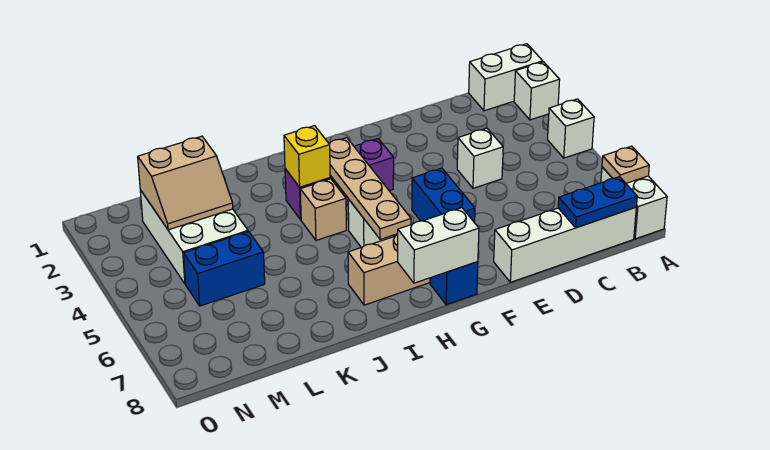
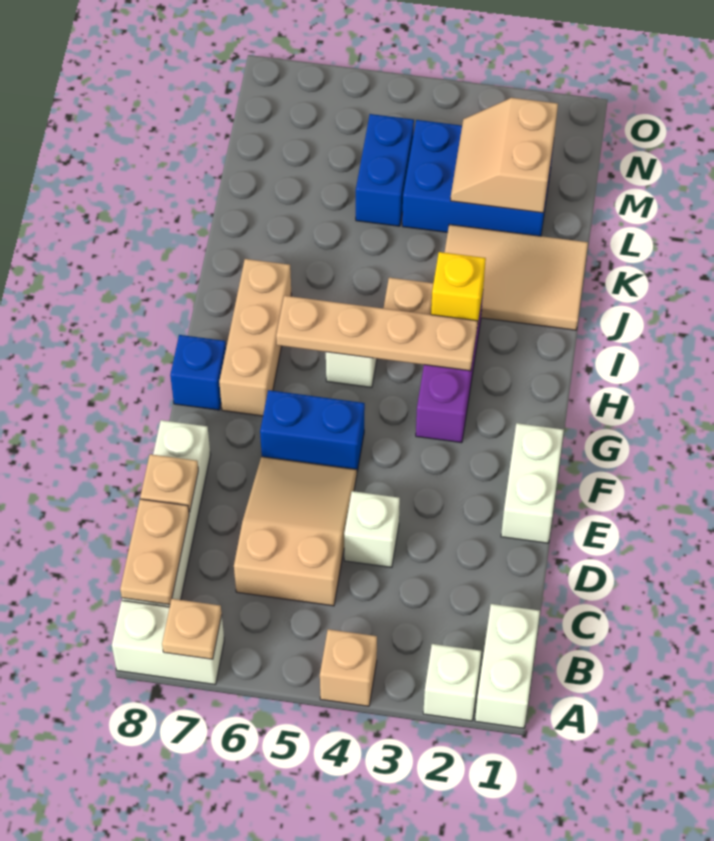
white 1x1 brick [548,99,594,158] -> tan 1x1 brick [320,629,377,706]
blue 1x2 plate [558,177,637,228] -> tan 1x2 plate [120,499,189,605]
none -> tan 2x3 slope [234,457,357,606]
none -> tan 1x1 plate [140,454,198,513]
white 1x2 brick [398,208,479,283] -> white 1x2 brick moved to [501,423,564,543]
none -> tan 2x3 tile [444,224,588,330]
white 2x3 brick [140,190,248,284] -> blue 2x3 brick [402,120,554,236]

